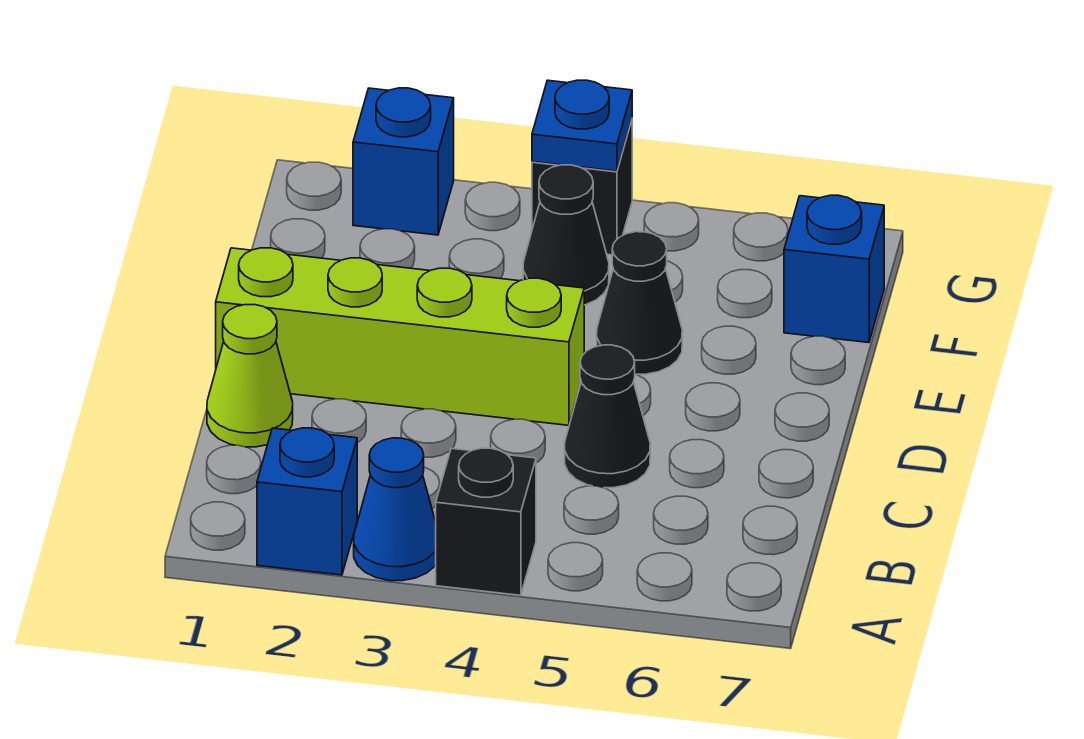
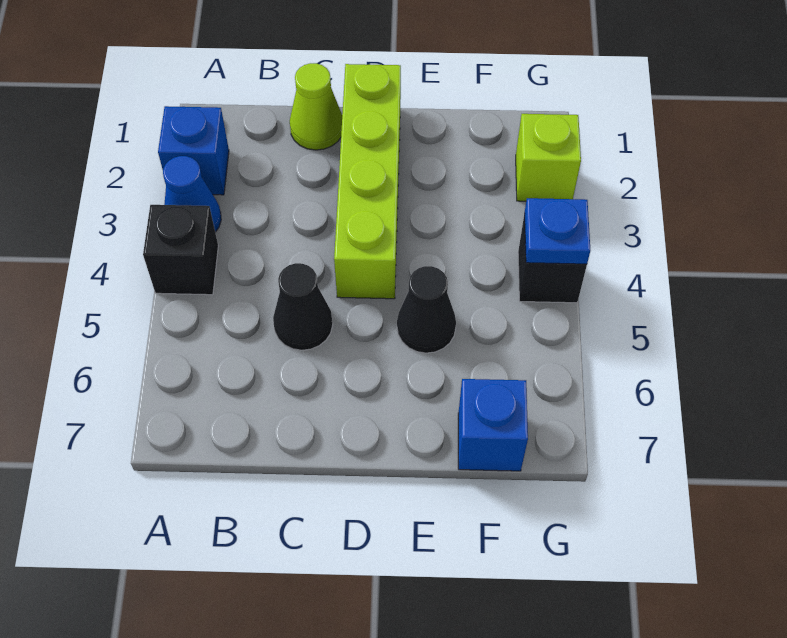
black 1x1 cone [523,165,609,305] -> none
blue 1x1 brick [353,88,454,235] -> lime 1x1 brick [516,114,581,201]

